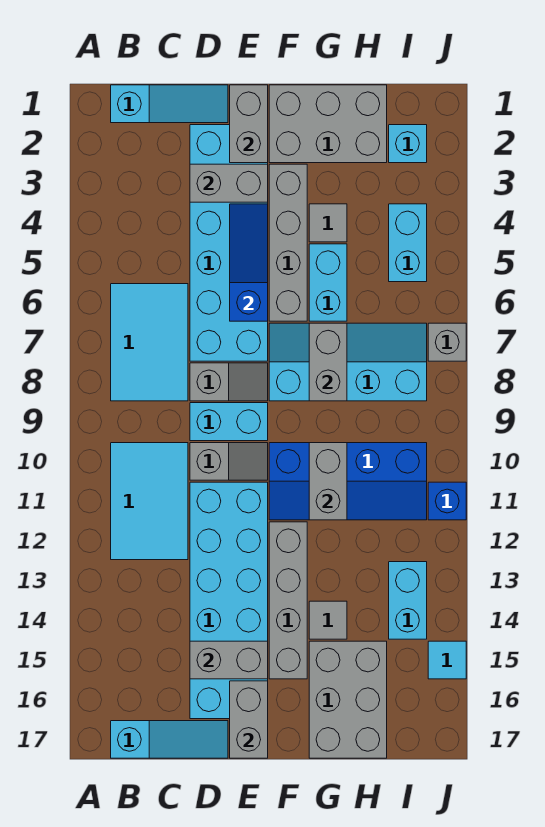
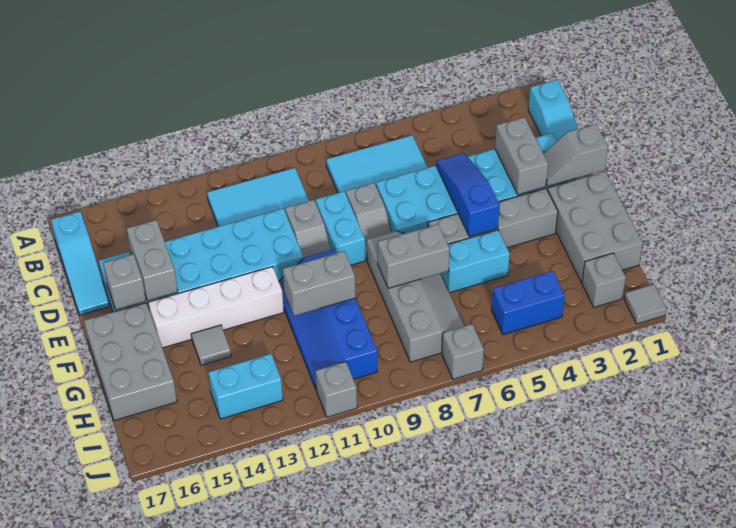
grey 1x2 brick [230,85,268,163] -> grey 1x2 slope [543,124,608,186]
blue 1x3 slope [230,204,268,321] -> blue 1x3 slope turned to [436,153,500,237]
grey 1x2 brick [230,681,268,758] -> grey 1x1 brick [103,254,146,310]
cyan 2x4 slope [269,323,427,401] -> grey 2x4 slope [367,231,464,362]
grey 1x4 brick [269,522,307,679] -> white 1x4 brick [148,267,284,348]
grey 1x1 tile [309,204,347,242] -> grey 1x1 tile moved to [624,284,666,324]
grey 2x3 brick [309,641,387,758] -> grey 2x3 brick turned to [84,303,177,421]
cyan 1x1 brick [389,125,427,163] -> grey 1x1 brick [582,253,626,307]
cyan 1x2 brick [389,204,427,282] -> blue 1x2 brick [492,271,565,335]
blue 1x1 brick [428,482,466,520] -> grey 1x1 brick [316,362,357,417]
cyan 1x1 tile [428,641,466,679] -> none

